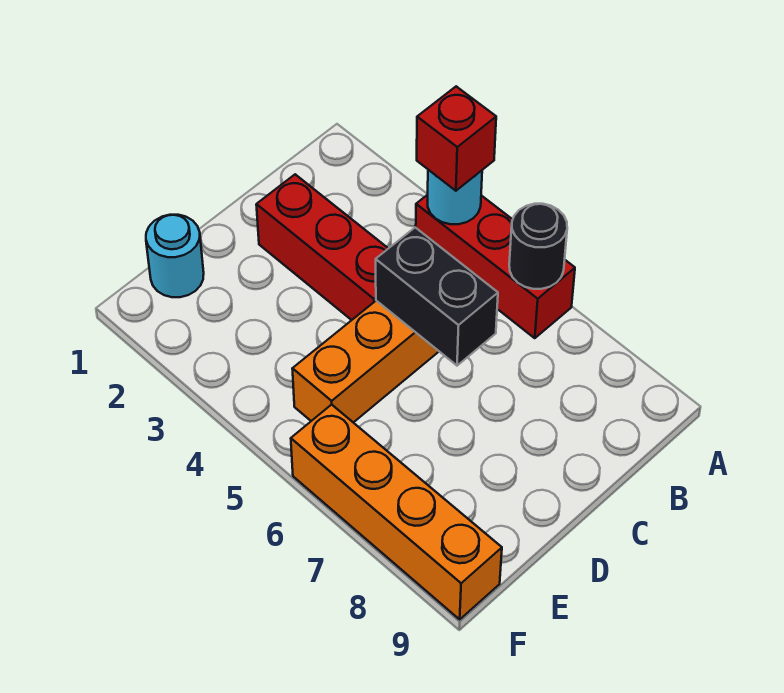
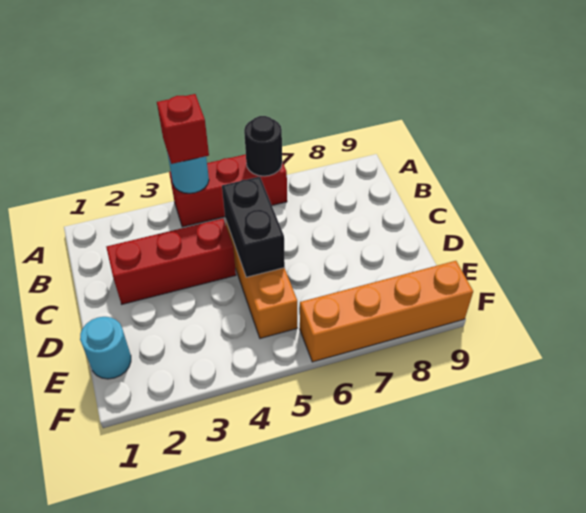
black 1x2 brick [376,227,498,366] -> black 1x2 brick turned to [222,177,285,277]

